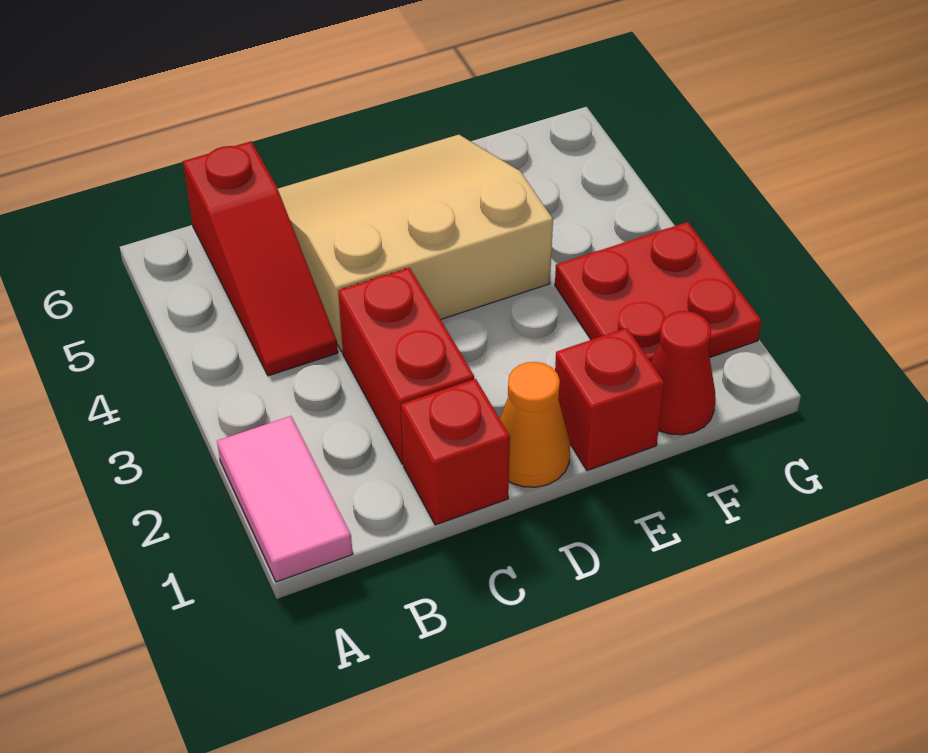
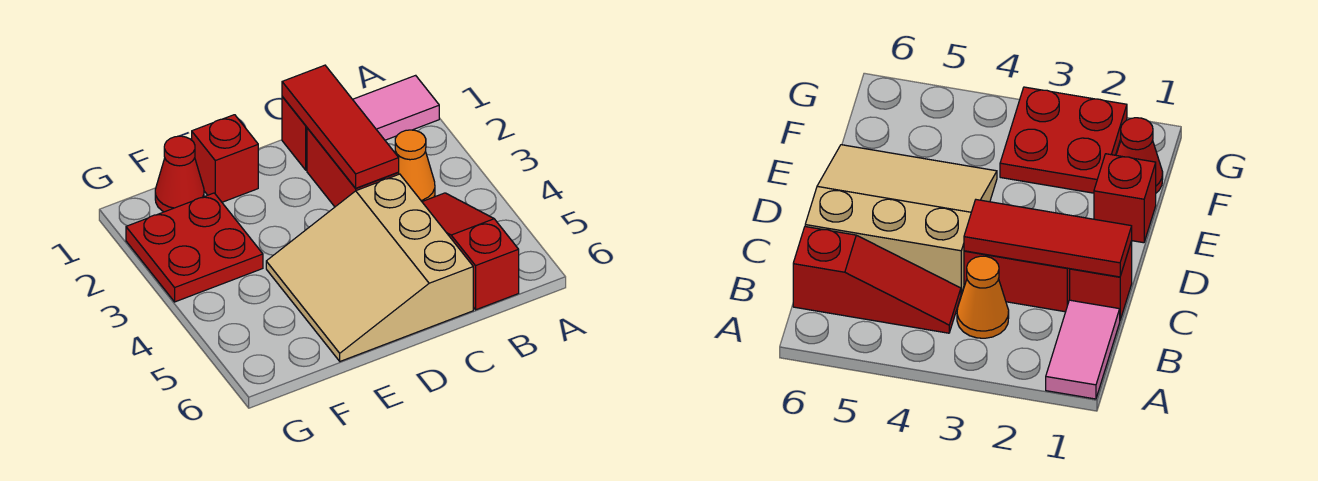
pink 1x2 tile [217,416,353,582] -> pink 1x2 tile turned to [353,75,439,140]
none -> red 1x3 tile [282,65,399,188]
tan 3x3 slope [278,135,553,352] -> tan 3x3 slope turned to [266,174,473,361]
orange 1x1 cone [500,362,570,487] -> orange 1x1 cone moved to [395,130,435,201]

